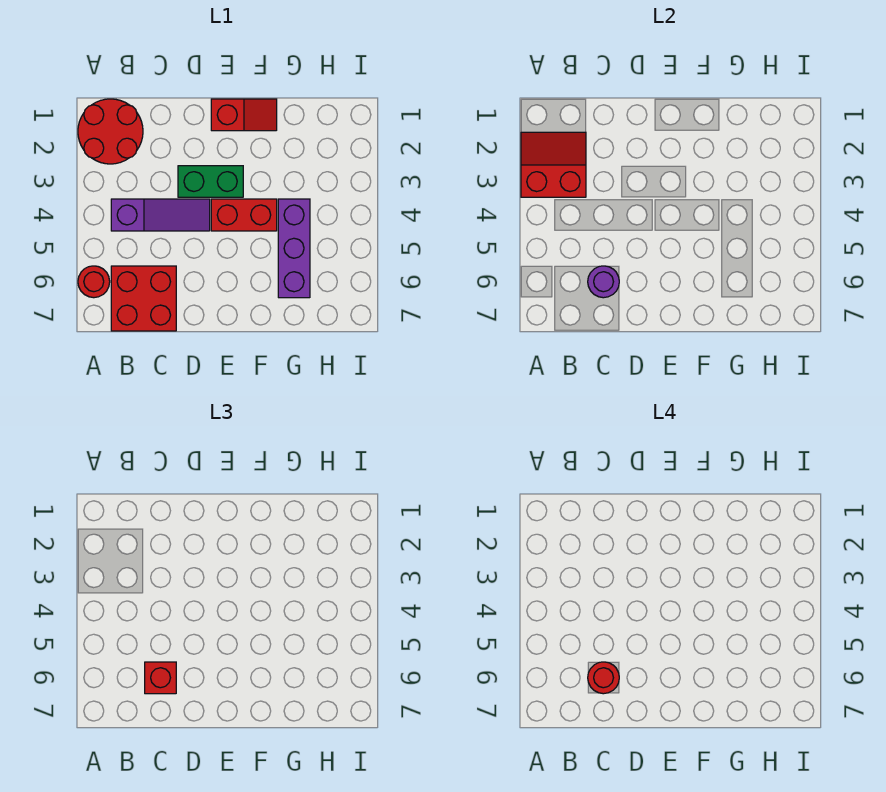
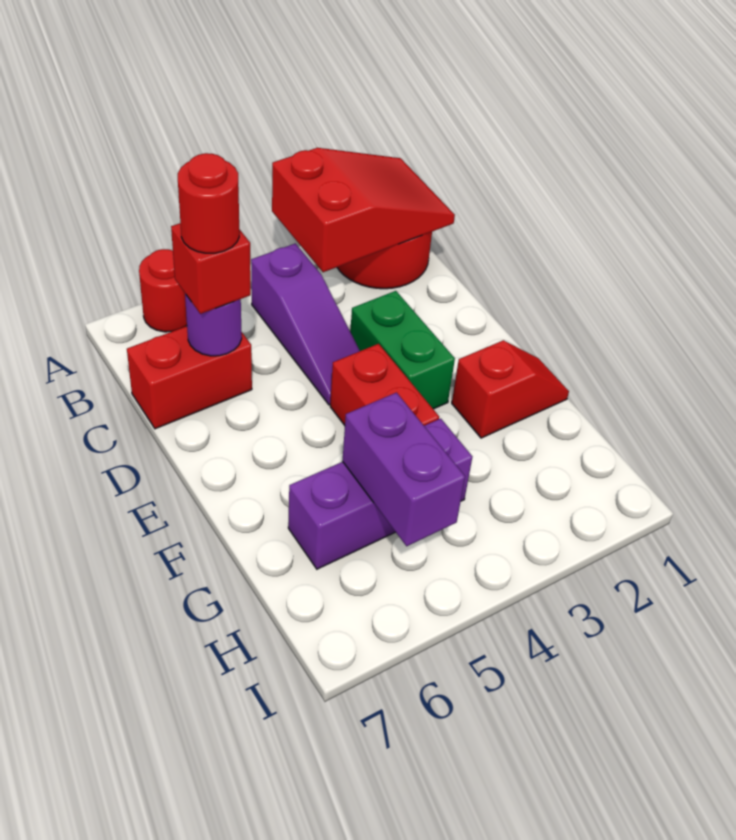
red 2x2 slope [521,132,586,197] -> red 2x3 slope [272,148,455,272]
red 2x2 brick [111,266,176,331] -> red 1x2 brick [127,326,252,429]
red 1x2 slope [211,99,277,131] -> red 1x2 slope turned to [452,340,569,438]
none -> purple 1x2 brick [342,393,465,546]

